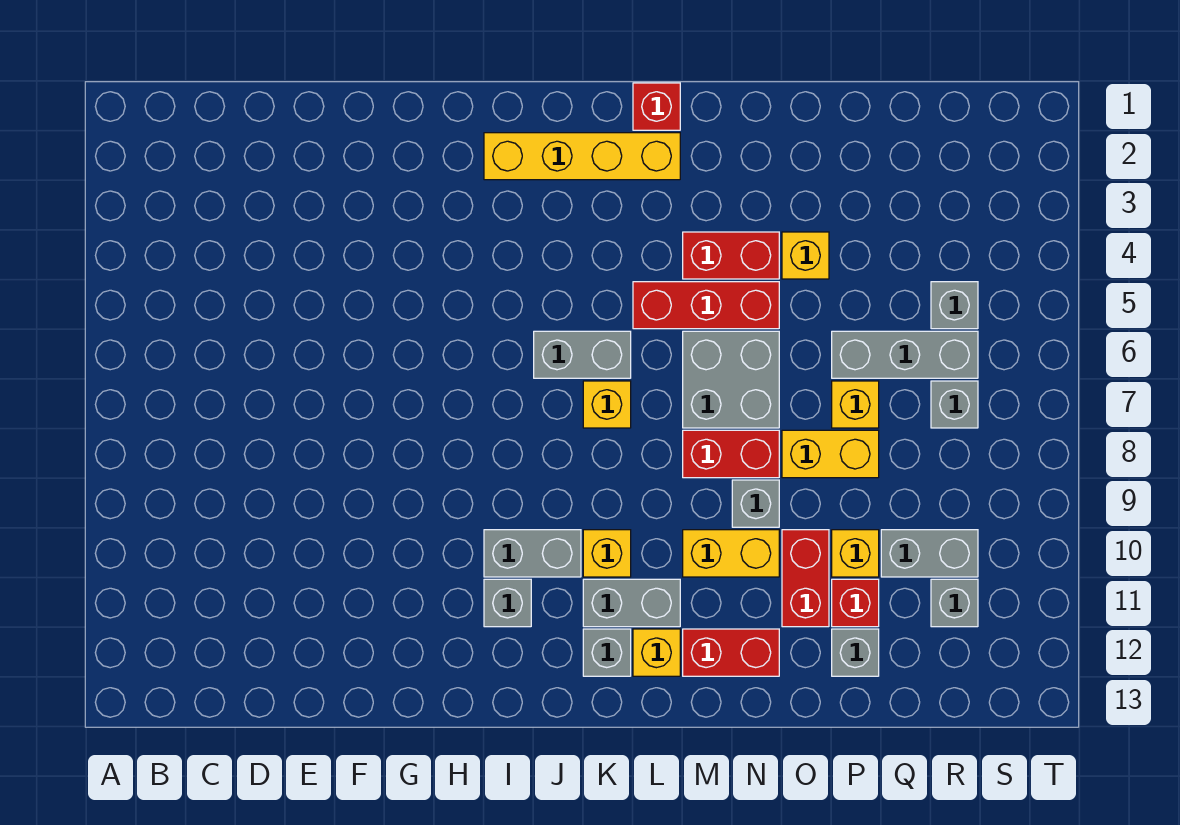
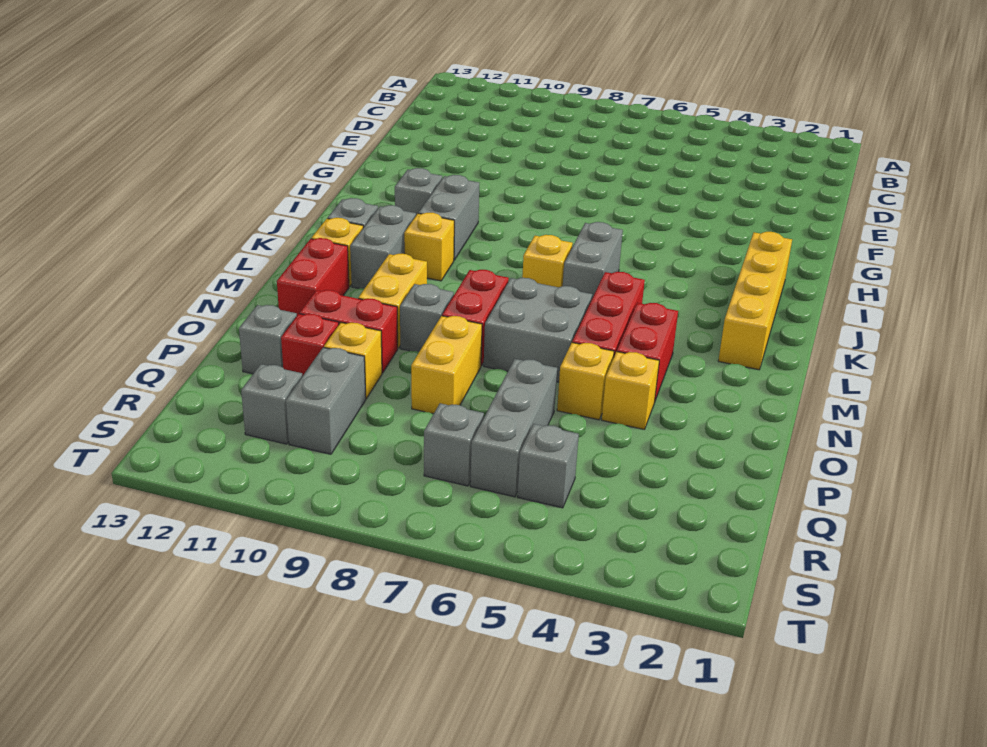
red 1x1 brick [633,83,680,130] -> none
yellow 1x1 brick [832,381,879,428] -> yellow 1x1 brick moved to [557,343,614,420]

